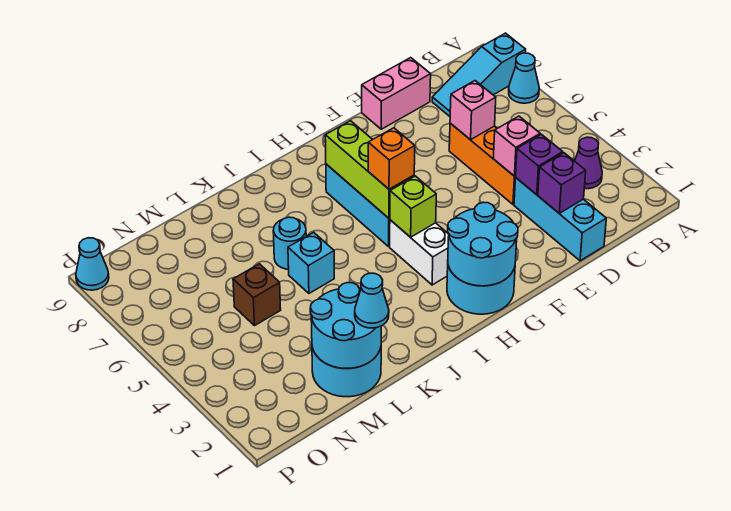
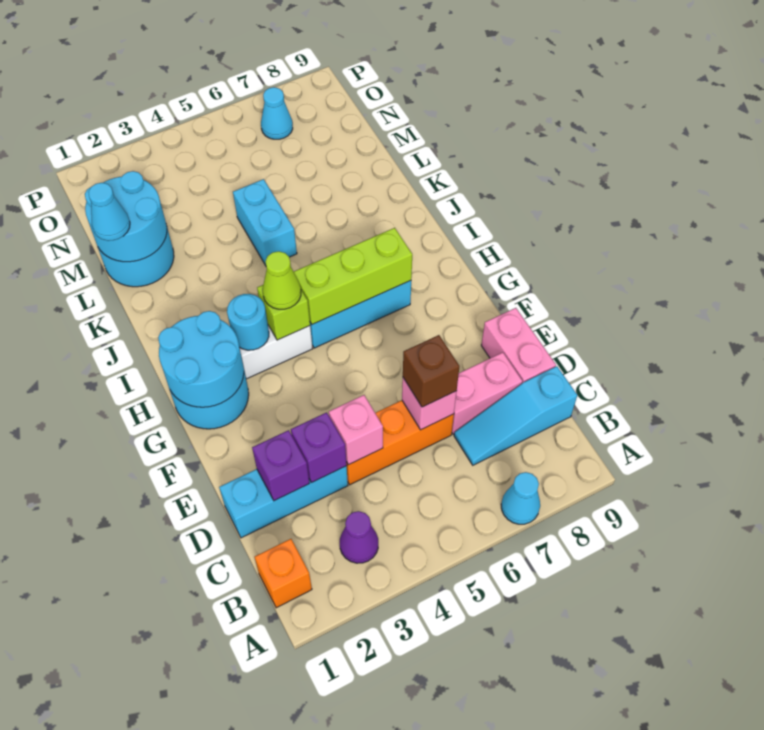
cyan 1x3 slope [432,33,526,116] -> cyan 1x3 slope turned to [454,366,577,465]
none -> pink 1x2 brick [452,352,522,434]
none -> lime 1x1 cone [263,251,301,309]
orange 1x1 brick [368,128,415,189] -> orange 1x1 brick moved to [255,539,312,608]
cyan 1x1 brick [288,232,334,293] -> cyan 1x2 brick [233,179,297,266]
cyan 1x1 round brick [273,217,306,269] -> cyan 1x1 round brick moved to [227,294,269,350]
brown 1x1 brick [233,264,281,326] -> brown 1x1 brick moved to [403,335,459,407]
cyan 1x1 cone [76,238,109,290] -> cyan 1x1 cone moved to [261,87,293,139]

